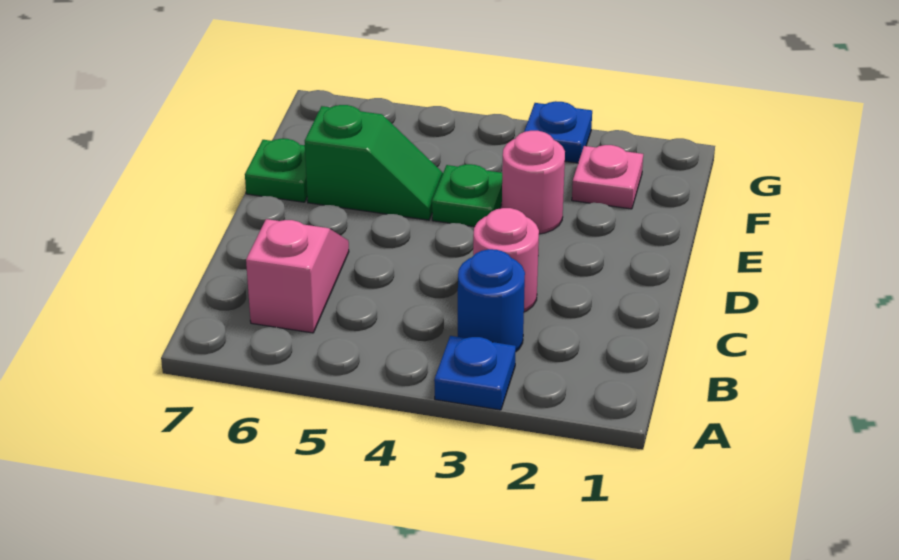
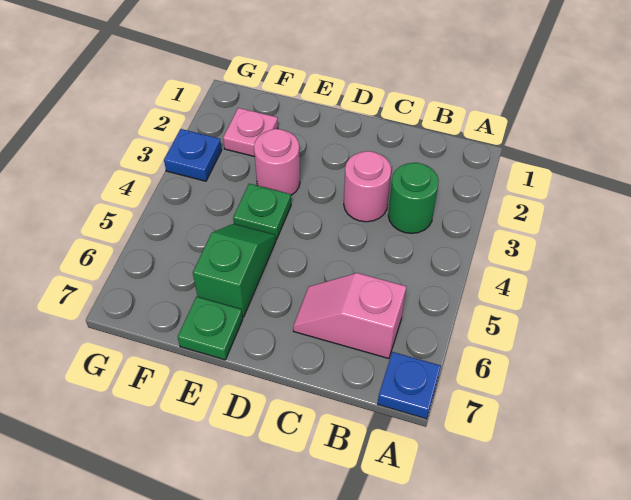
blue 1x1 plate [434,336,516,410] -> blue 1x1 plate moved to [378,352,441,419]
blue 1x1 round brick [458,249,525,351] -> green 1x1 round brick [388,163,439,233]

